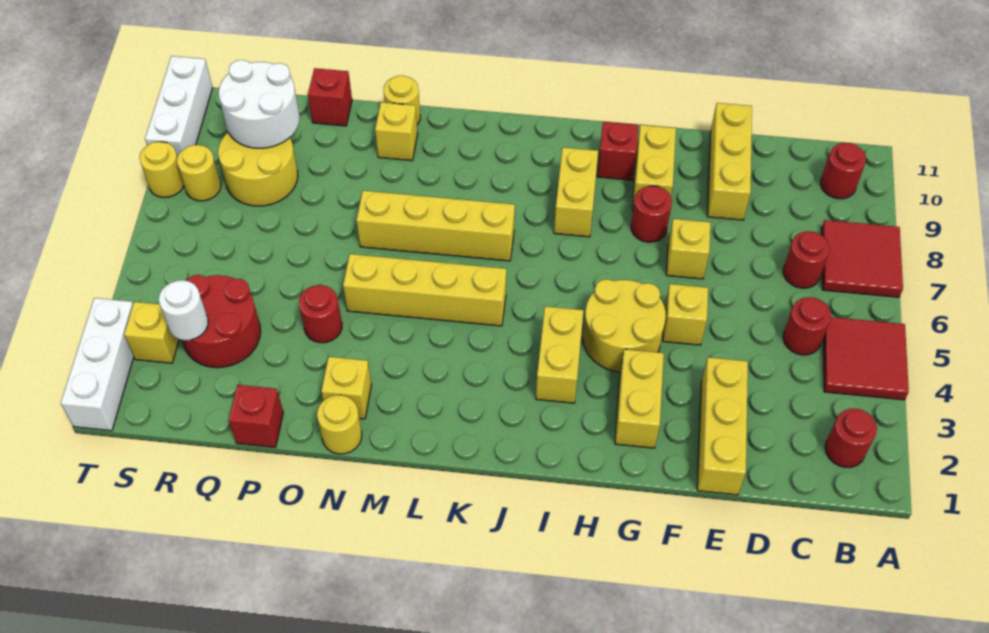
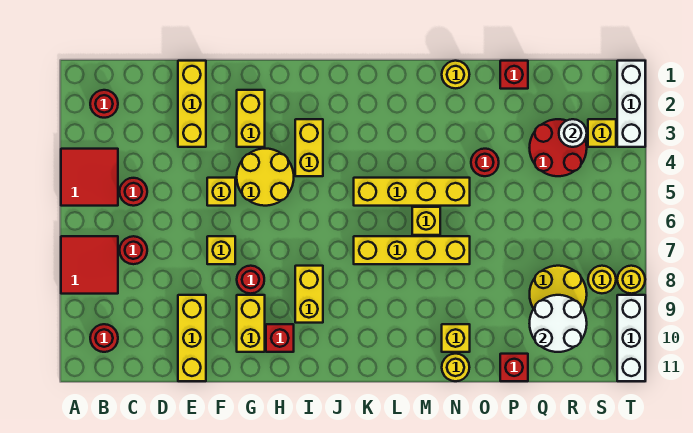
yellow 1x1 brick [321,357,371,419] -> yellow 1x1 brick moved to [412,207,440,235]

